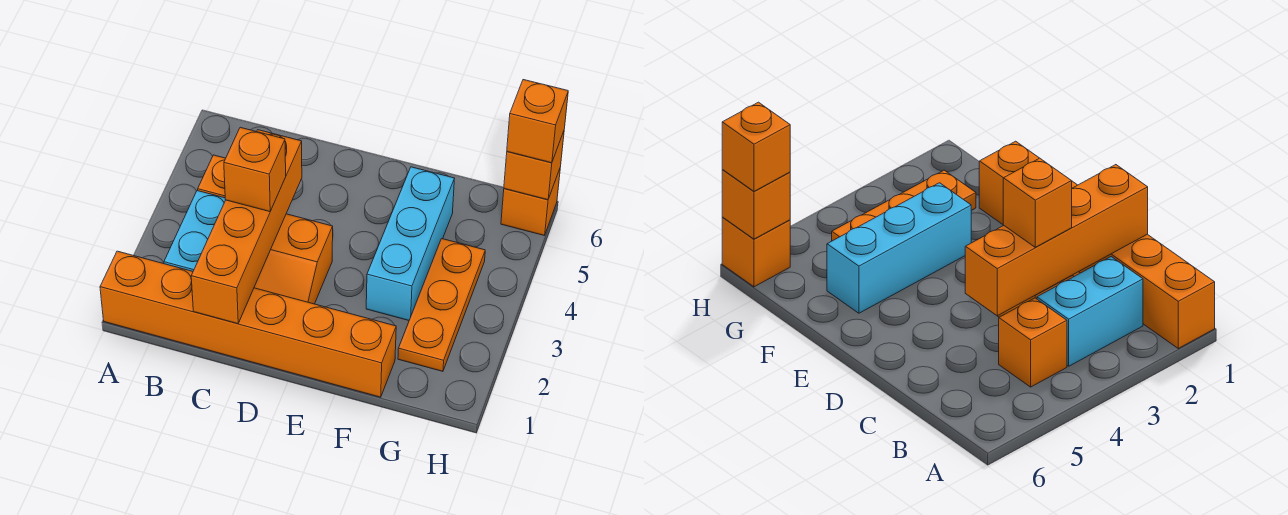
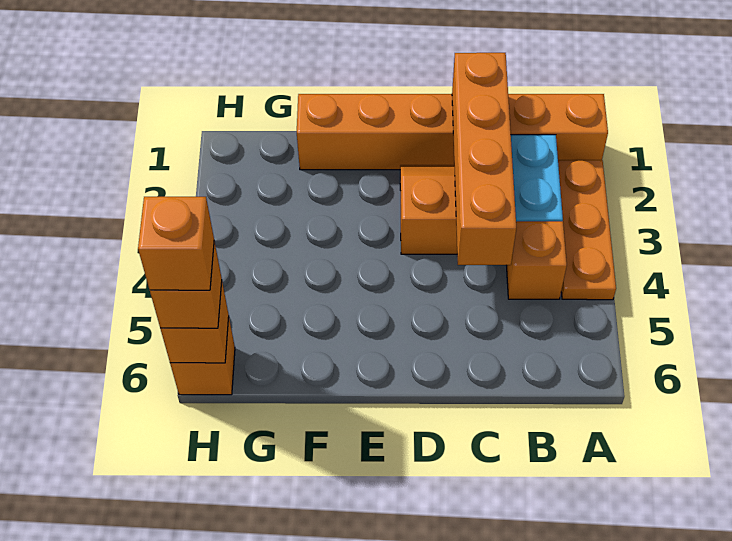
orange 1x1 brick [224,127,286,212] -> orange 1x1 brick moved to [138,197,214,290]
cyan 1x3 brick [366,167,455,320] -> none
orange 1x3 plate [398,239,485,371] -> orange 1x3 plate moved to [558,160,616,300]

